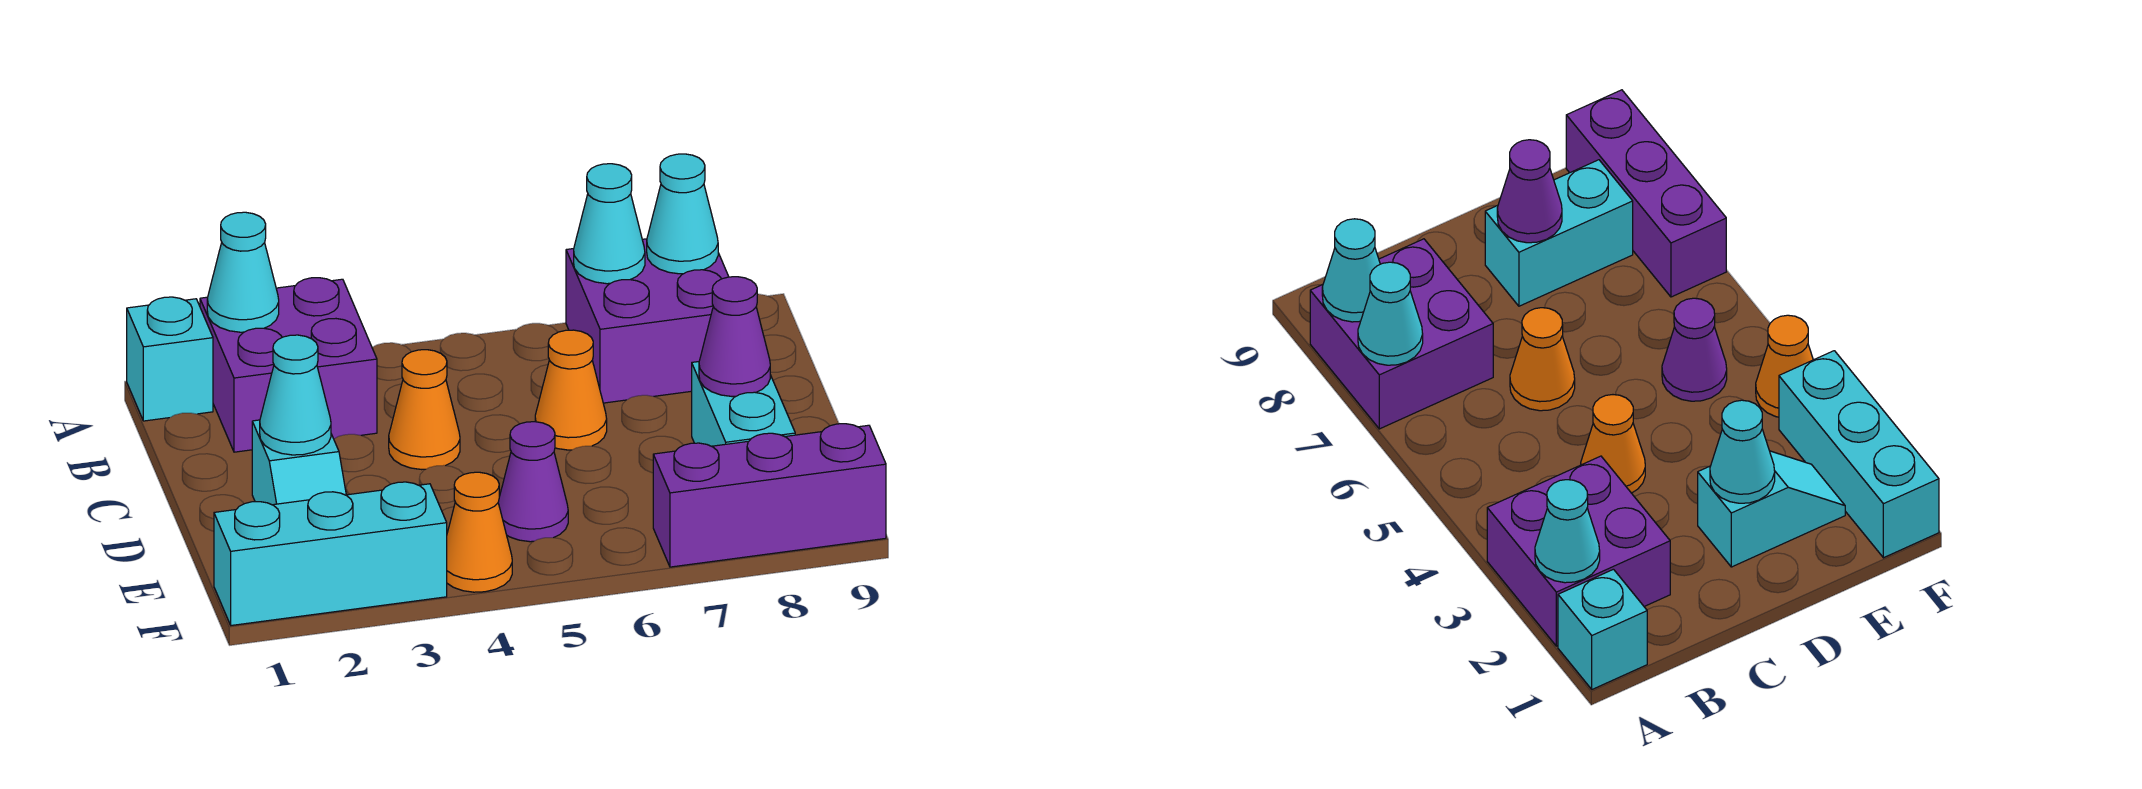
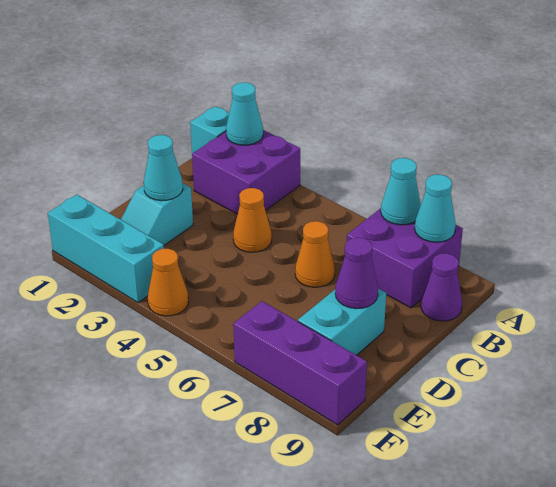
purple 1x1 cone [498,422,568,542] -> purple 1x1 cone moved to [421,253,462,321]

